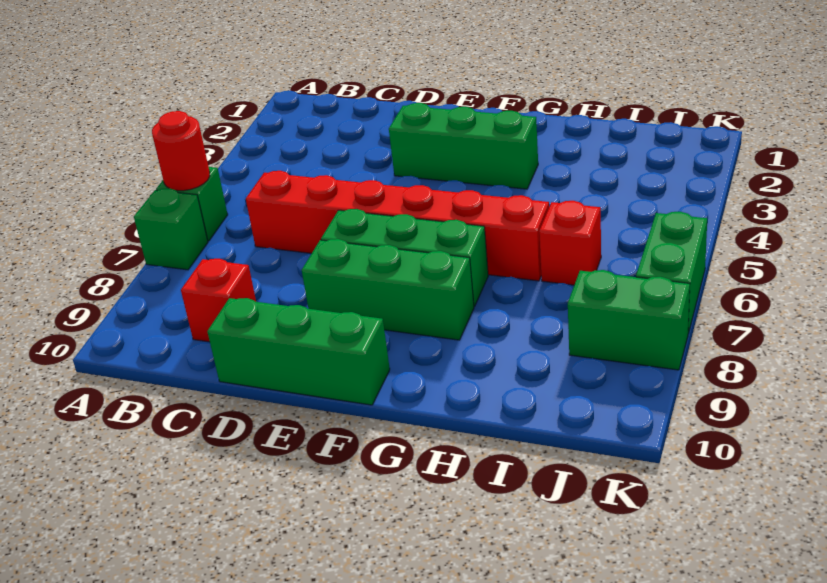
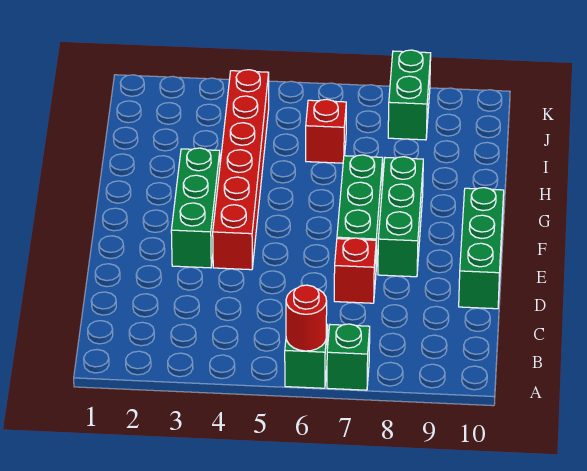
red 1x6 brick [246,171,549,281] -> red 1x6 brick moved to [213,70,269,270]
red 1x1 brick [181,259,256,342] -> red 1x1 brick moved to [334,238,376,303]
green 1x2 brick [636,212,707,333] -> none

